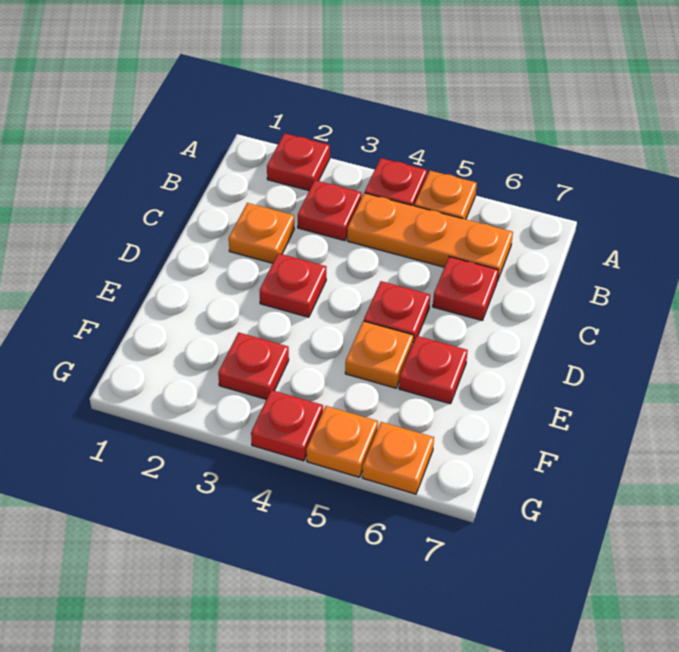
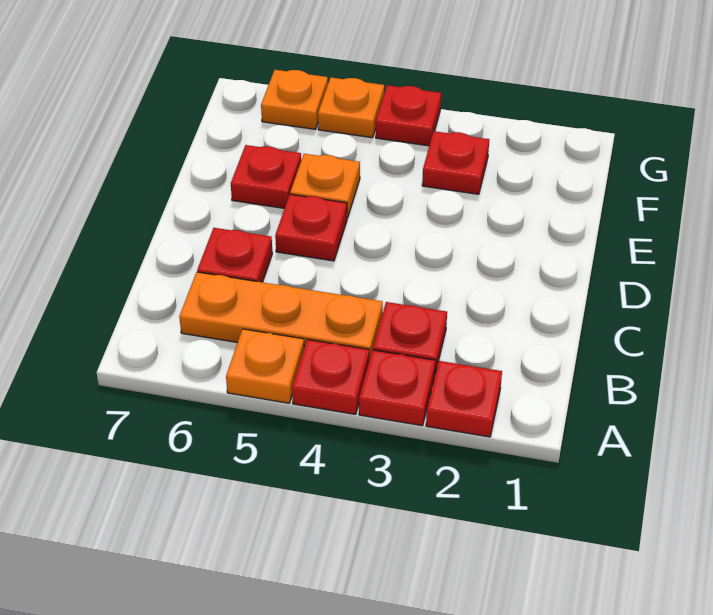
orange 1x1 plate [229,203,294,263] -> none
red 1x1 plate [260,253,327,317] -> red 1x1 plate moved to [359,350,435,426]

